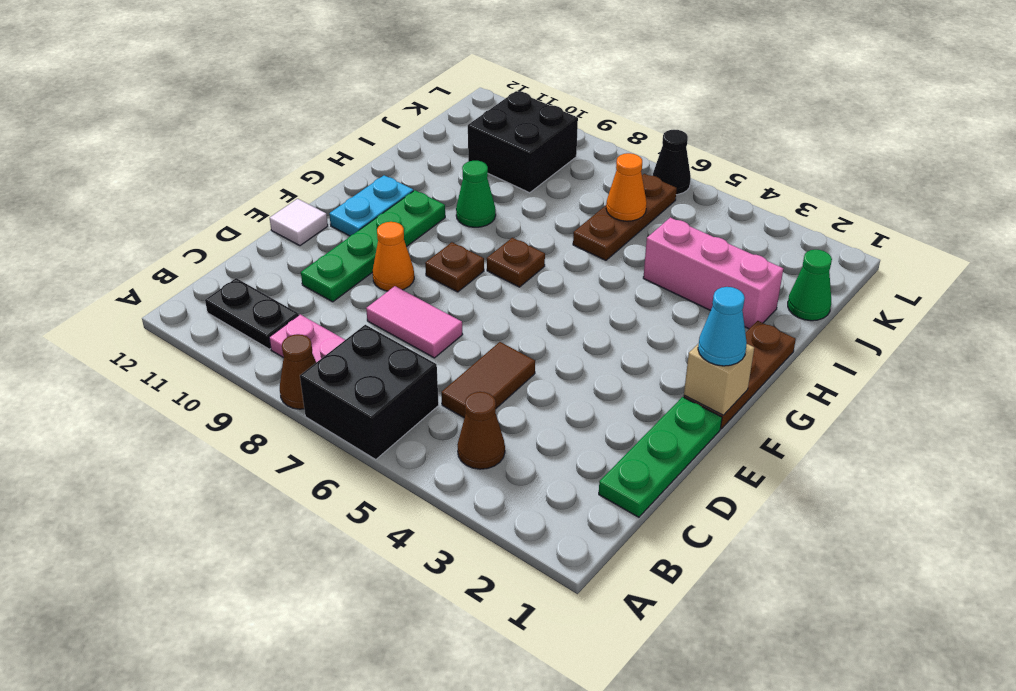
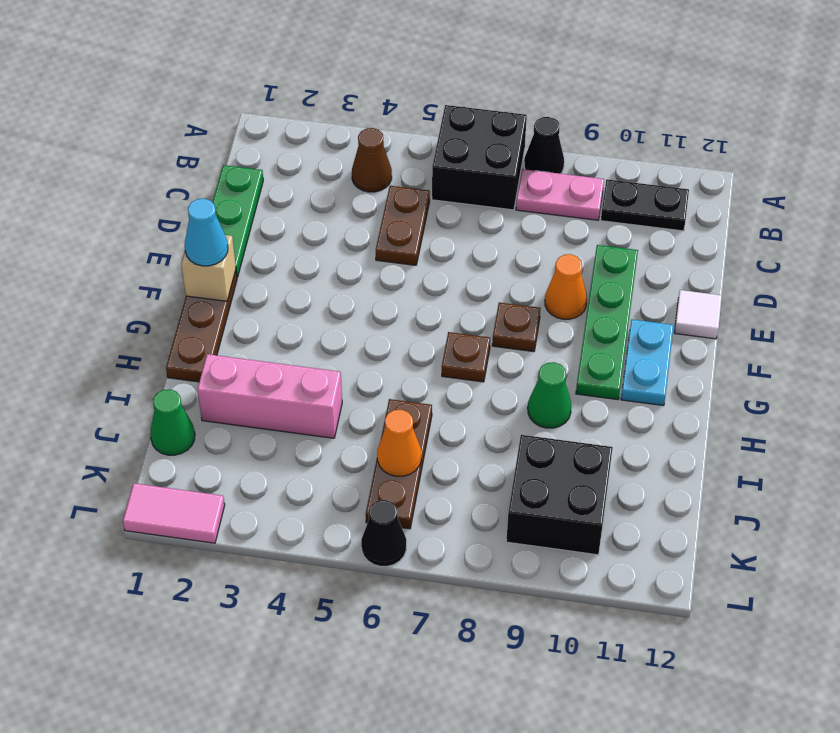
brown 1x1 cone [280,334,316,409] -> black 1x1 cone [524,117,564,174]
brown 1x2 tile [441,342,535,418] -> brown 1x2 plate [376,186,430,265]
pink 1x2 tile [366,286,463,358] -> pink 1x2 tile moved to [123,483,225,543]

